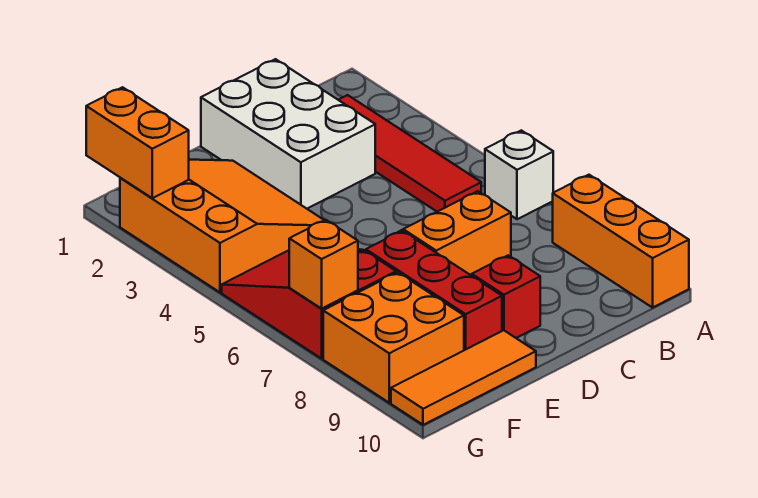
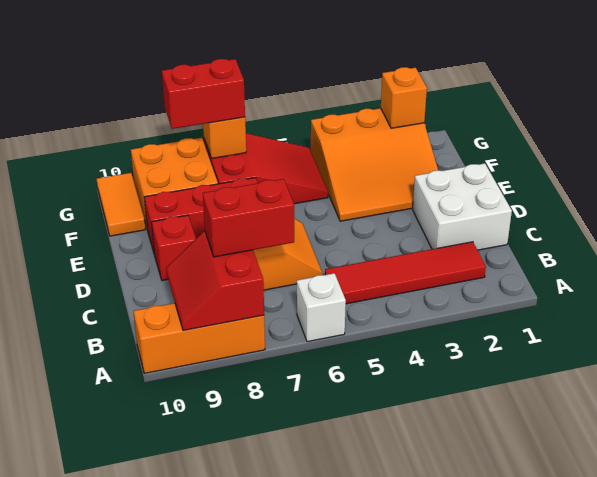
none -> red 2x2 slope [166,231,264,330]
none -> red 1x2 brick [203,179,294,257]
white 2x3 brick [201,59,375,209] -> white 2x2 brick [412,163,512,250]
orange 1x3 tile [391,330,536,425] -> orange 1x2 tile [97,173,145,236]
orange 1x2 brick [86,87,189,198] -> orange 1x1 brick [381,67,427,128]
none -> red 1x2 brick [162,59,245,129]

